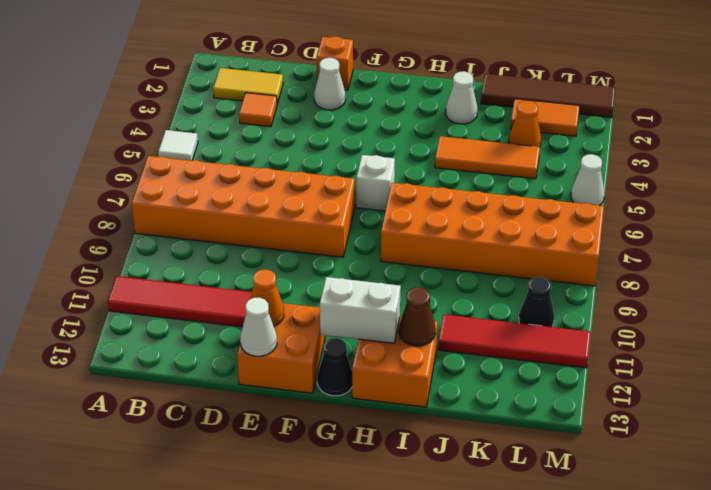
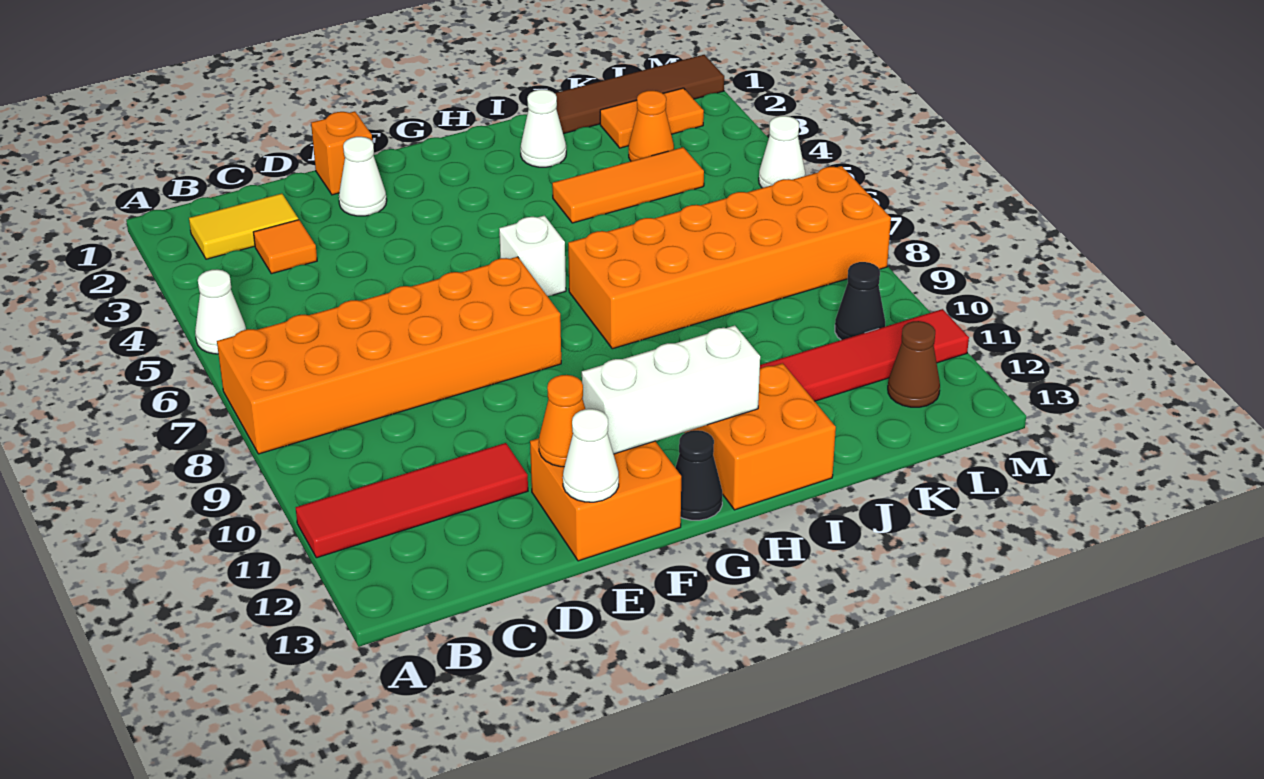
white 1x1 tile [158,130,198,161] -> white 1x1 cone [195,270,246,354]
white 1x2 brick [320,277,401,343] -> white 1x3 brick [582,326,760,454]
brown 1x1 cone [399,287,436,346] -> brown 1x1 cone moved to [888,321,940,407]

